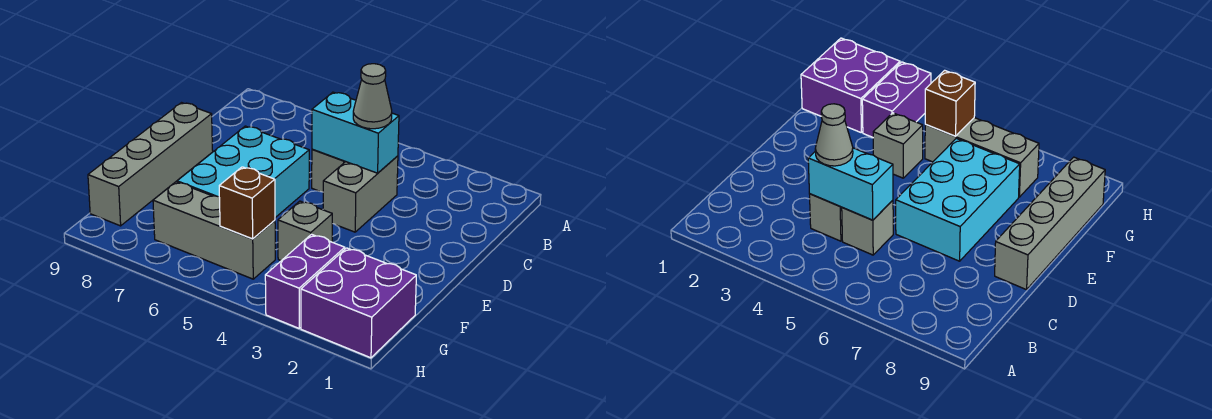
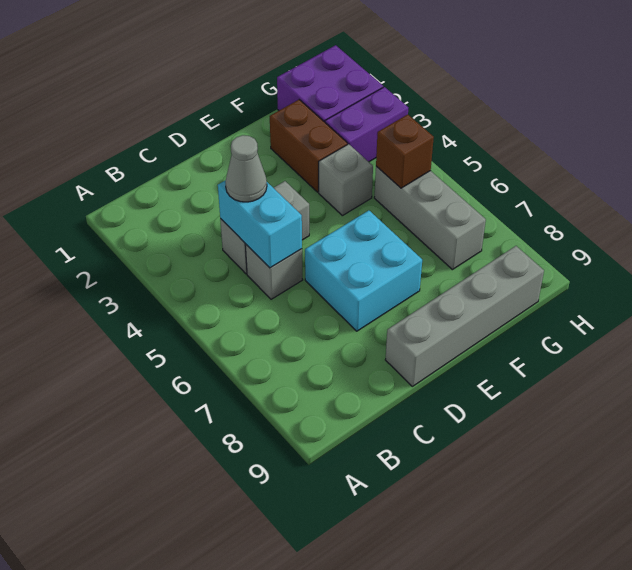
cyan 2x3 brick [177,126,309,218] -> cyan 2x2 brick [305,210,422,331]
none -> brown 1x2 brick [270,100,347,192]

